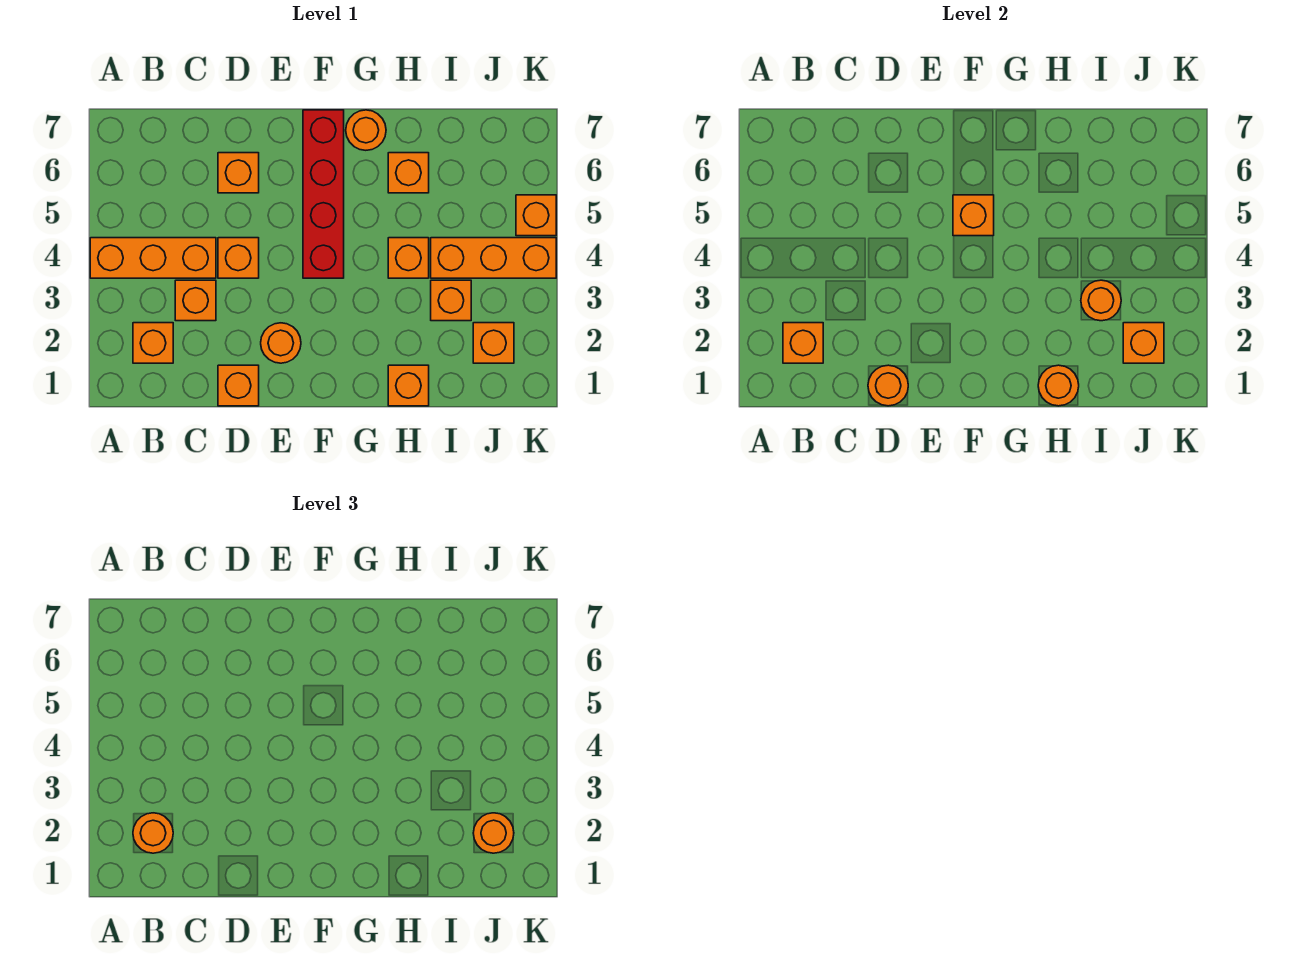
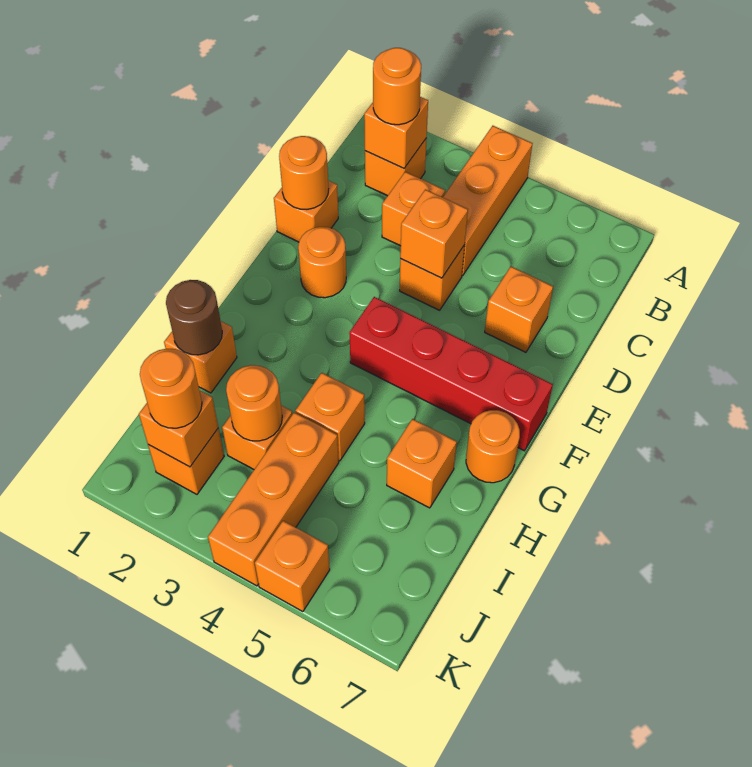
orange 1x1 brick [953,195,994,236] -> orange 1x1 brick moved to [400,189,468,278]
orange 1x1 round brick [1038,365,1079,406] -> brown 1x1 round brick [166,280,222,355]

